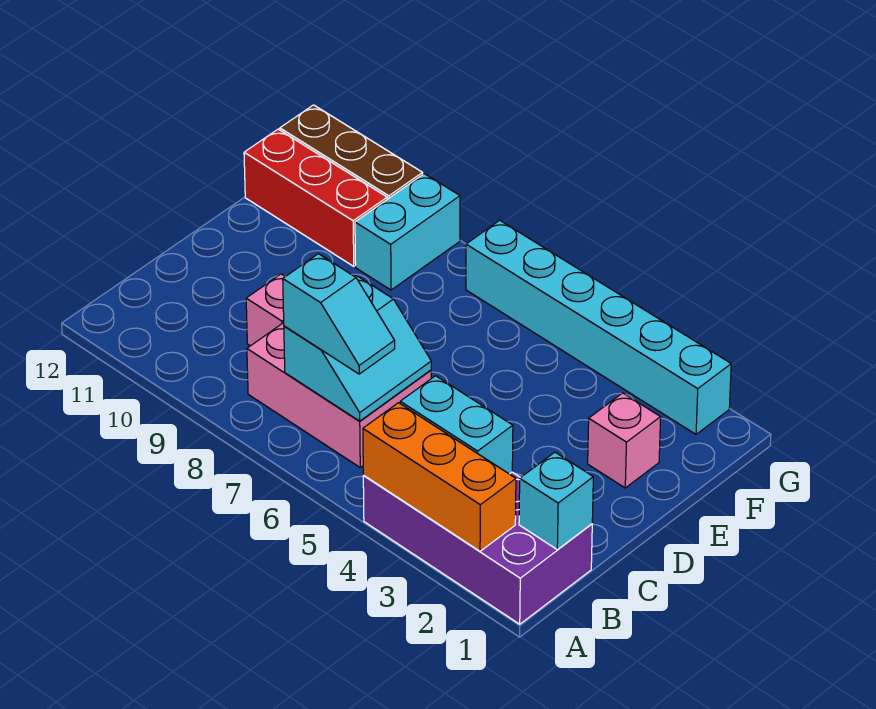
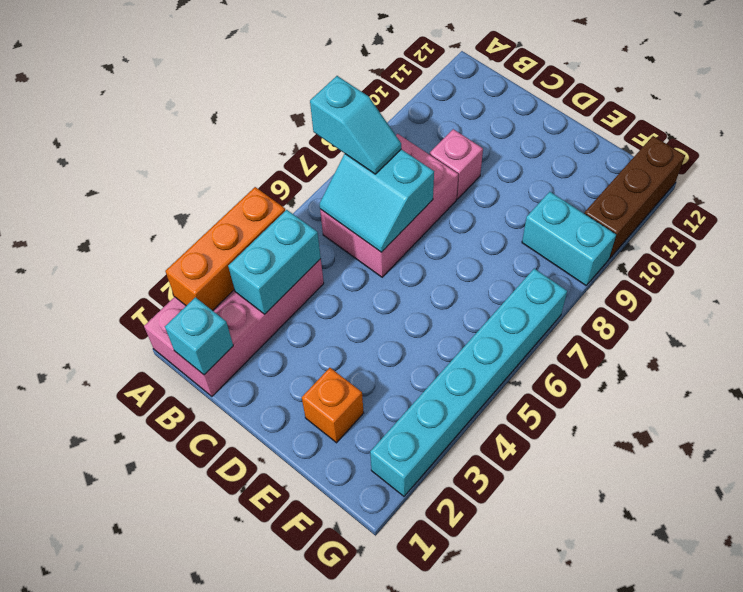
purple 2x4 brick [363,472,592,624] -> pink 2x4 brick [144,259,324,396]
cyan 1x2 slope [283,254,395,374] -> cyan 1x2 slope turned to [310,76,401,174]
pink 1x1 brick [588,393,661,488] -> orange 1x1 brick [302,368,364,443]
red 1x3 brick [244,129,387,266] -> none

